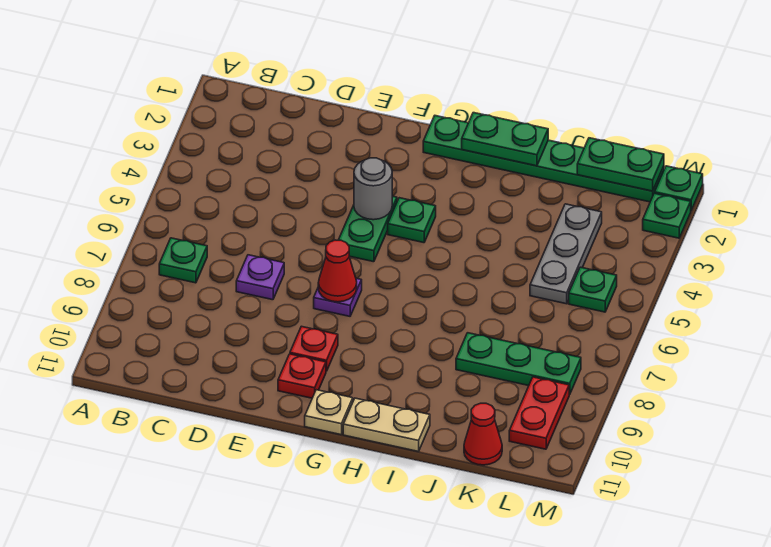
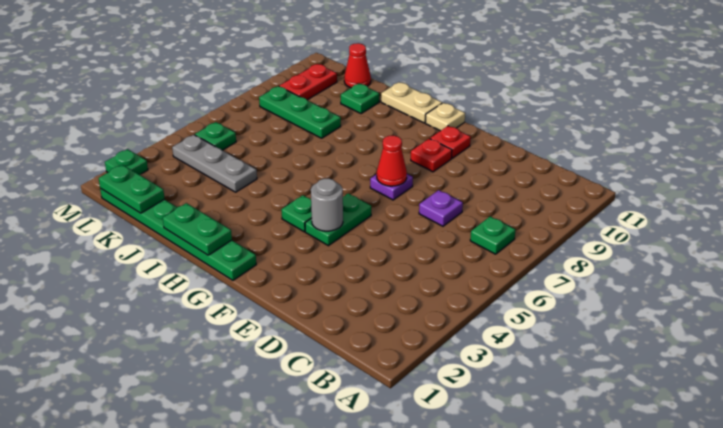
grey 1x3 plate [530,204,602,304] -> grey 1x3 plate turned to [172,135,257,192]
green 1x1 plate [655,166,703,210] -> green 1x1 plate moved to [341,84,379,114]

